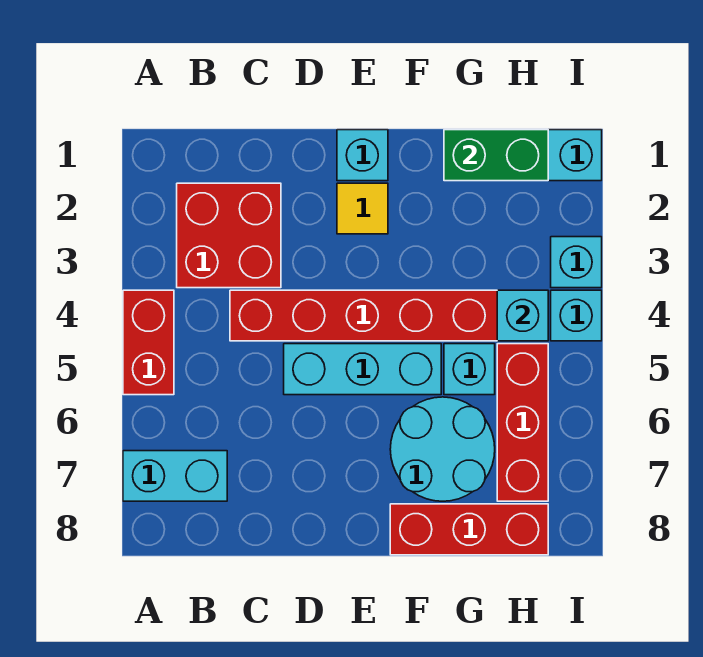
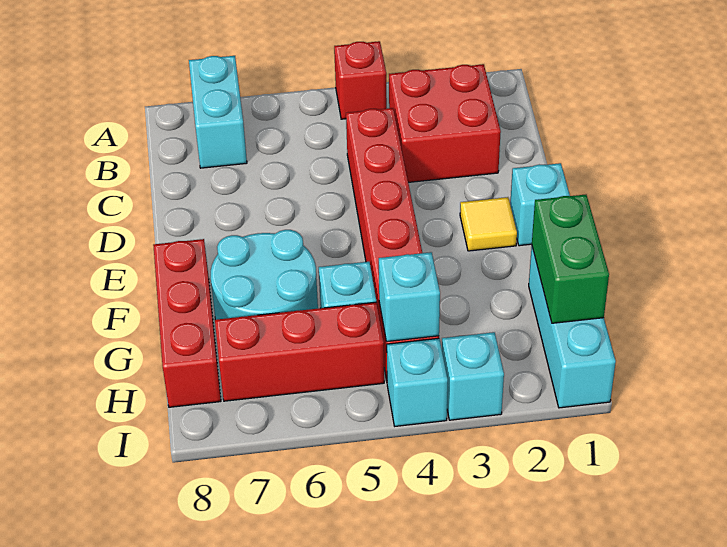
red 1x2 brick [123,290,174,395] -> red 1x1 brick [334,41,387,119]
cyan 1x3 brick [284,344,441,395] -> none

